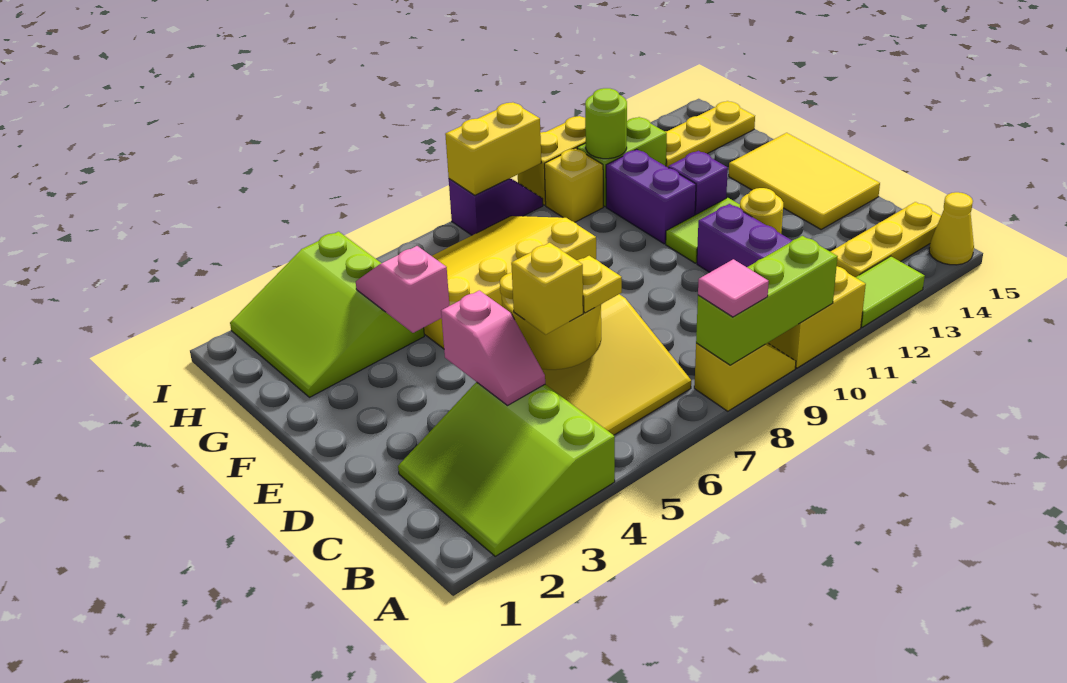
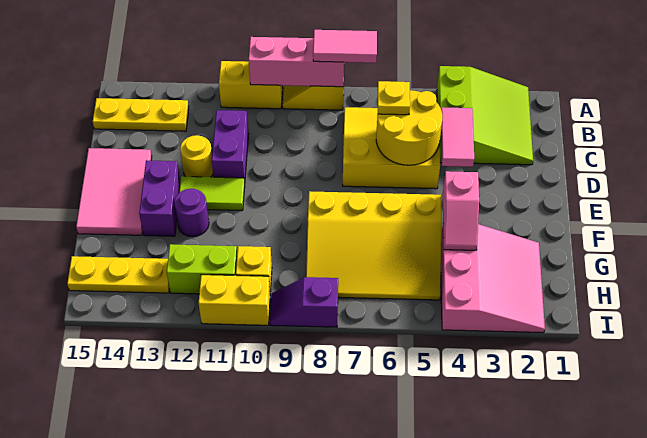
lime 1x3 brick [696,236,838,365] -> pink 1x3 brick [249,37,344,87]
pink 1x1 tile [698,259,769,317] -> pink 1x2 tile [313,30,377,63]
lime 1x2 tile [856,256,925,327] -> none
yellow 1x1 cone [929,192,974,265] -> none
pink 1x2 slope [441,290,545,406] -> pink 1x2 tile [441,107,474,167]
yellow 1x1 brick [511,243,583,334] -> none
yellow 2x3 tile [729,133,880,230] -> pink 2x3 tile [76,148,152,235]
purple 1x2 brick [606,149,696,244] -> purple 1x2 brick moved to [139,160,180,236]
purple 1x1 brick [668,151,728,215] -> purple 1x1 round brick [174,189,209,237]
lime 3x3 slope [230,232,424,397] -> pink 3x3 slope [441,224,545,333]
lime 1x1 round brick [585,88,627,159] -> none
yellow 1x2 brick [445,102,541,195] -> none

